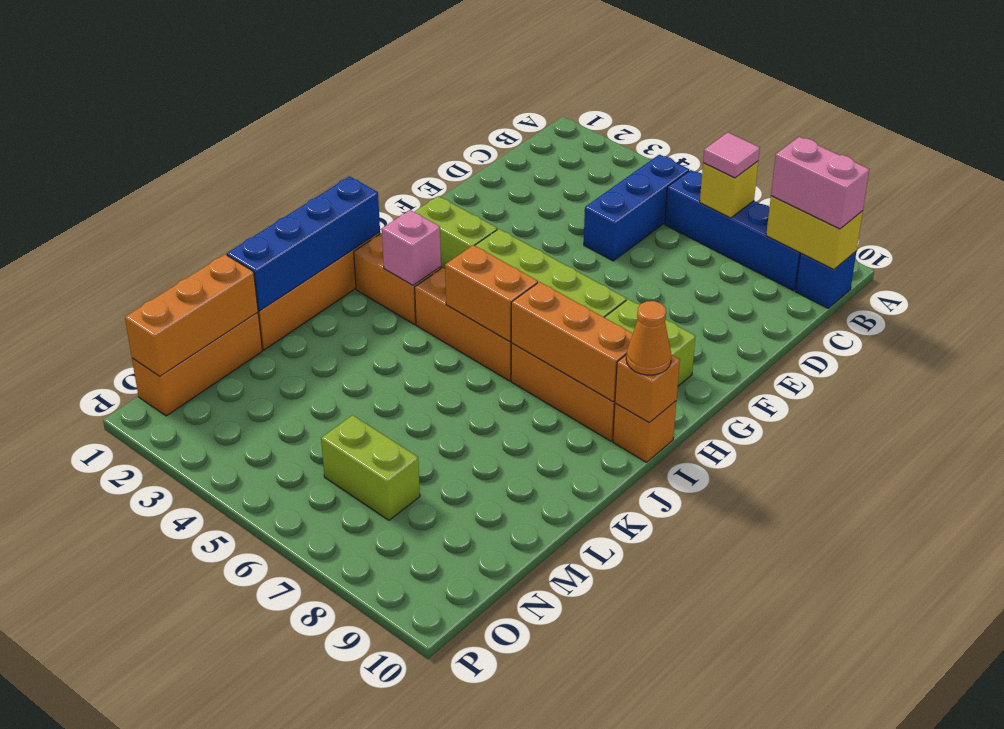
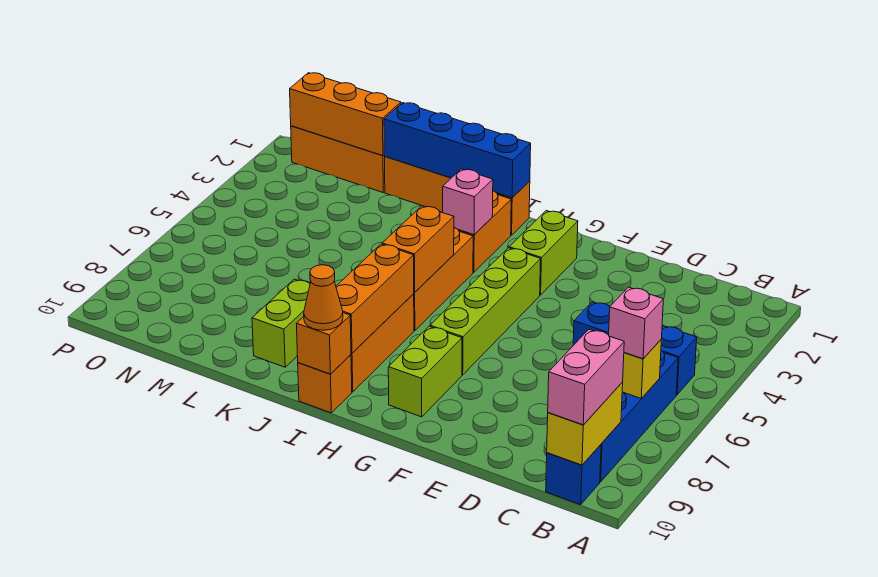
pink 1x1 tile [703,133,760,178] -> pink 1x1 brick [609,287,663,359]
lime 1x2 brick [321,415,420,520] -> lime 1x2 brick moved to [252,279,310,367]

